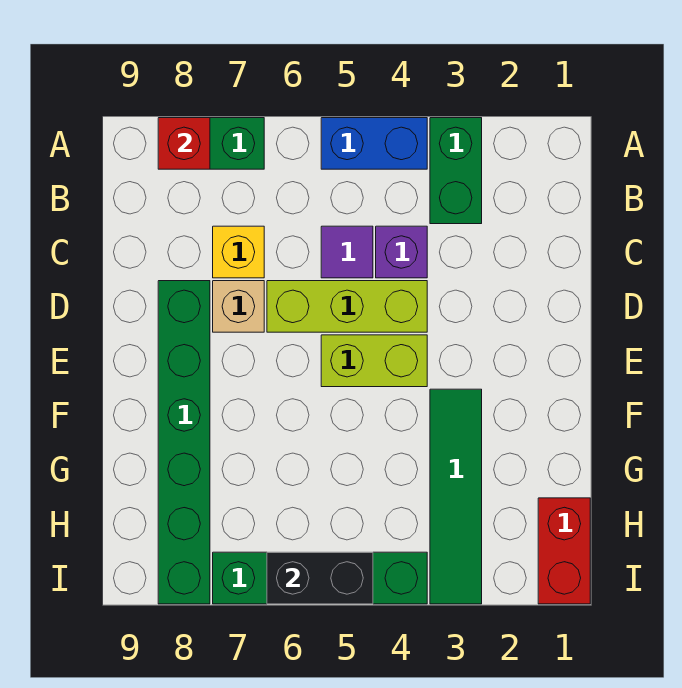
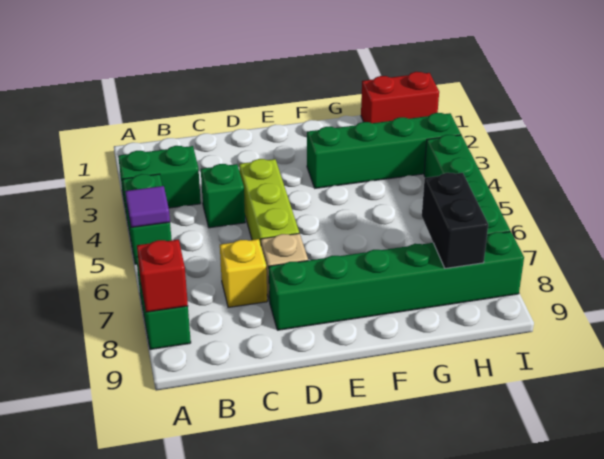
blue 1x2 brick [321,118,427,169] -> green 1x2 brick [122,174,172,264]
purple 1x1 brick [376,226,427,278] -> green 1x1 brick [201,164,245,228]
purple 1x1 tile [321,226,373,278] -> purple 1x1 tile moved to [125,186,170,228]
lime 1x2 brick [321,335,427,387] -> none
green 1x4 tile [430,389,482,604] -> green 1x4 brick [307,113,461,188]
black 1x2 brick [267,552,373,604] -> black 1x2 brick moved to [422,173,488,268]

